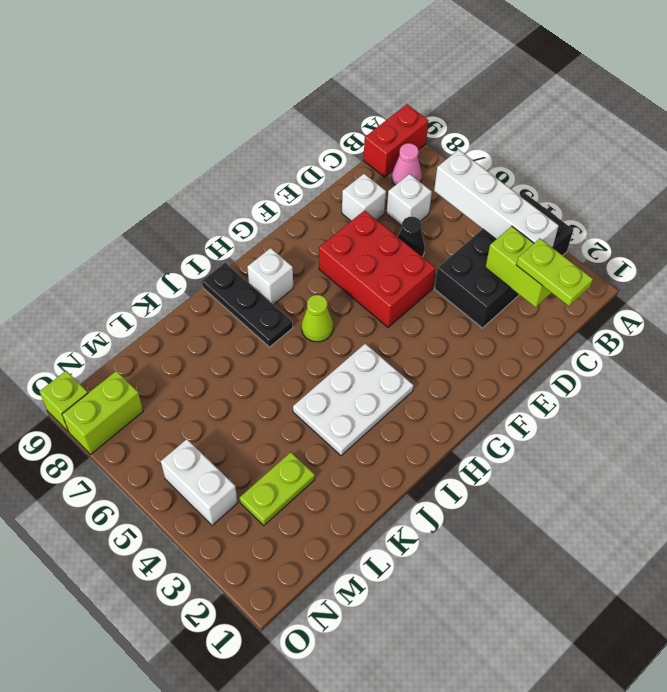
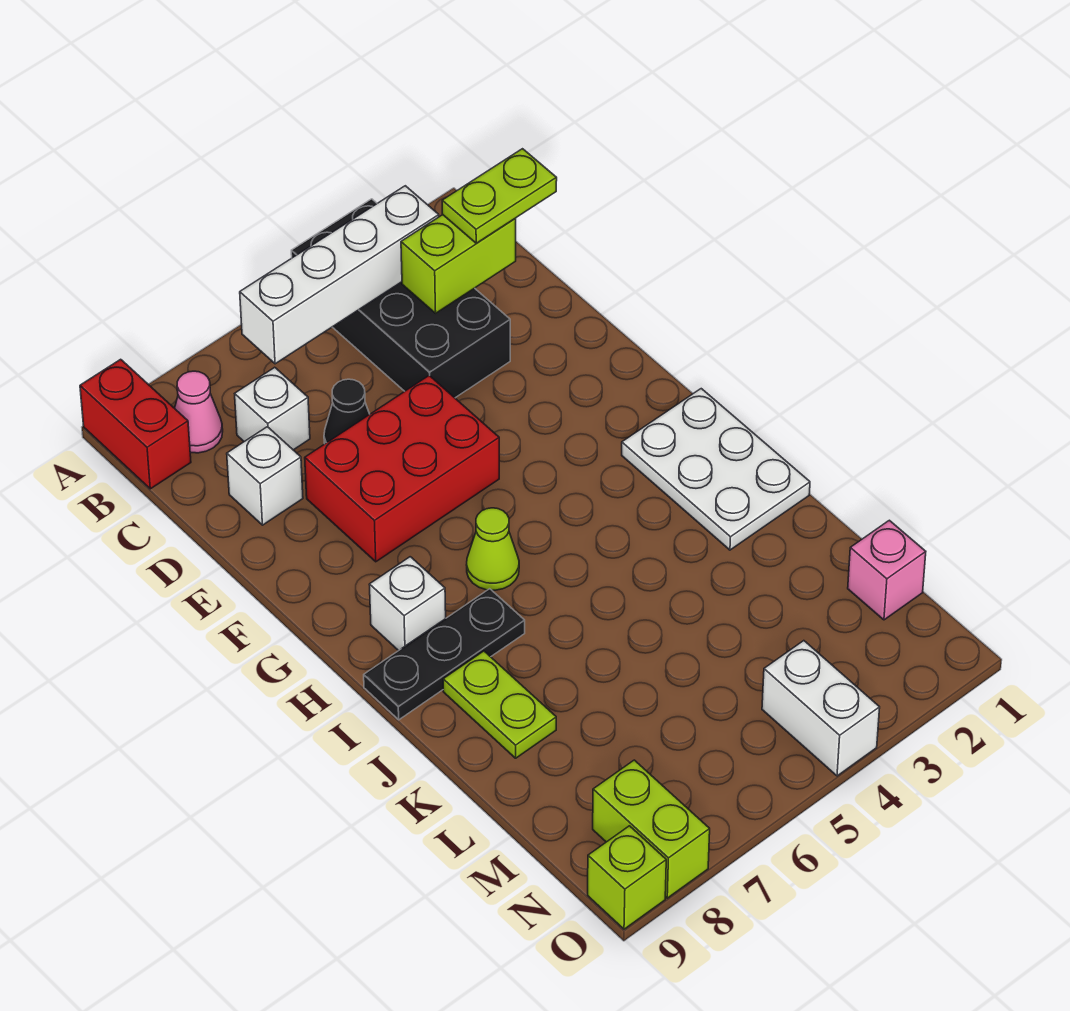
white 2x3 plate [293,344,414,456] -> white 2x3 plate moved to [622,389,810,550]
lime 1x2 plate [239,452,315,526] -> lime 1x2 plate moved to [443,651,556,758]
none -> pink 1x1 brick [848,520,926,620]
white 1x2 brick [161,439,238,525] -> white 1x2 brick turned to [762,641,880,776]

